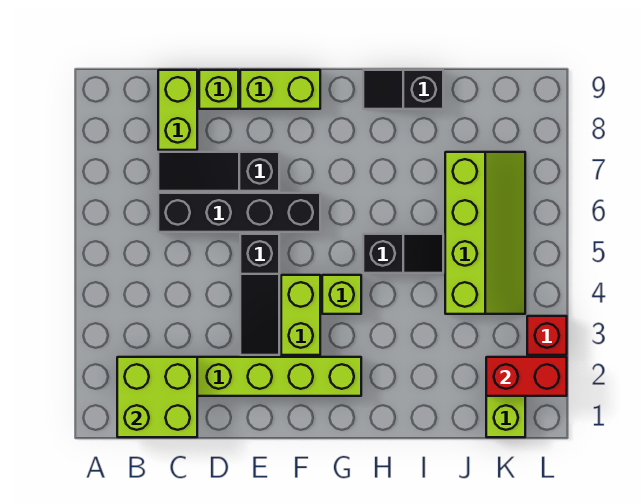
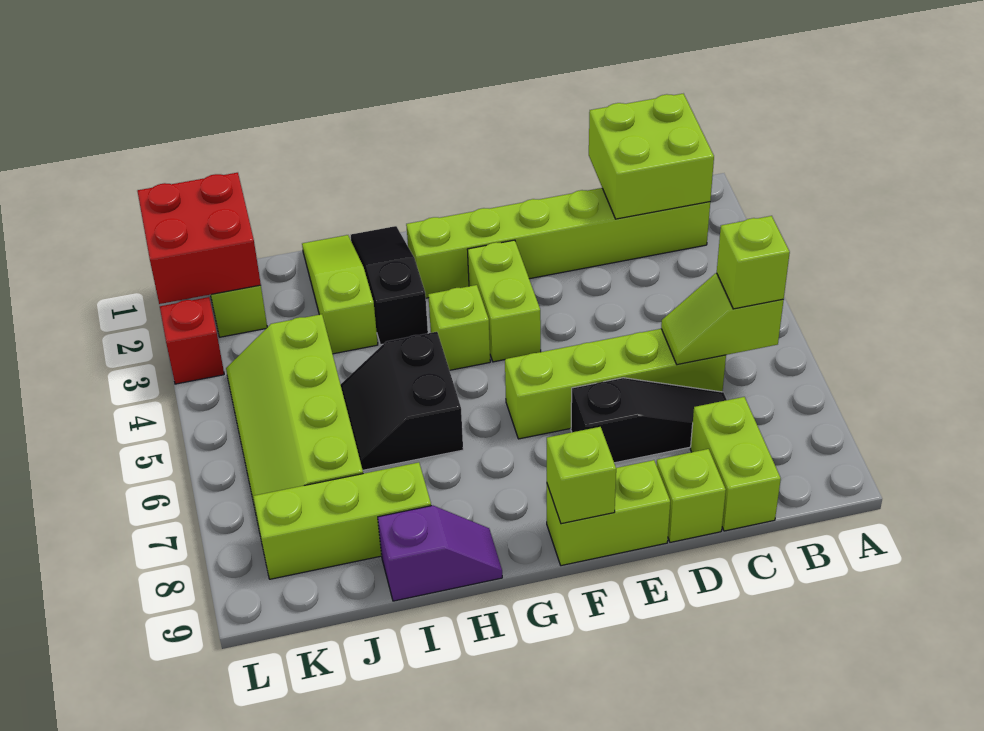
none -> lime 1x2 slope [661,273,784,365]
none -> lime 1x1 brick [717,216,790,309]
black 1x4 brick [158,193,320,232] -> lime 1x4 brick [505,329,726,439]
black 1x3 slope [240,234,279,355] -> black 1x3 slope moved to [351,226,428,345]
none -> lime 1x1 brick [547,427,616,524]
black 1x2 slope [363,234,443,273] -> black 2x2 slope [340,332,463,470]
black 1x2 slope [363,70,443,109] -> purple 1x2 slope [378,506,502,601]
none -> lime 1x3 slope [302,235,378,354]
none -> lime 1x3 brick [253,462,431,579]
red 1x2 brick [486,357,567,396] -> red 2x2 brick [137,173,261,304]

